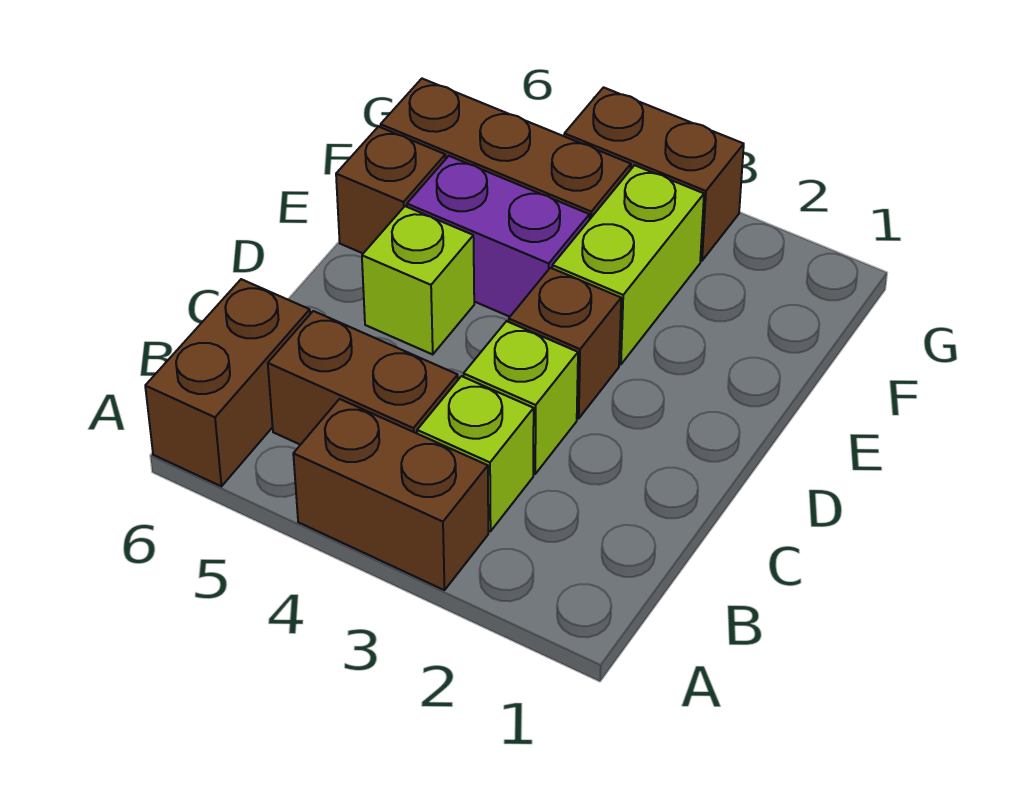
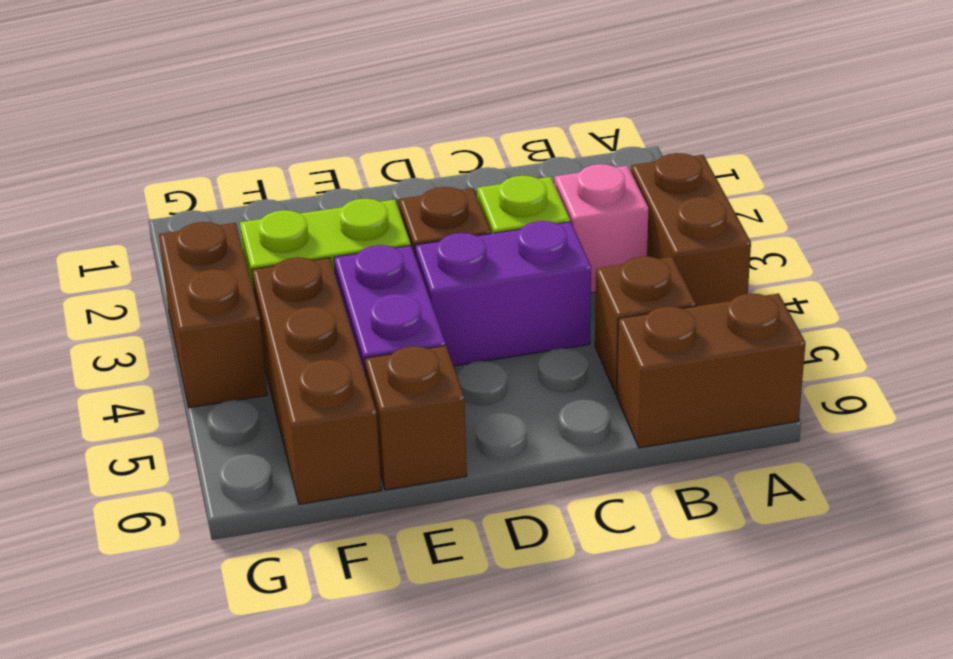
lime 1x1 brick [417,376,534,531] -> pink 1x1 brick [555,164,649,293]
brown 1x2 brick [268,311,458,445] -> brown 1x1 brick [595,256,696,394]
none -> purple 1x2 brick [415,221,591,366]
lime 1x1 brick [362,206,474,354] -> none

